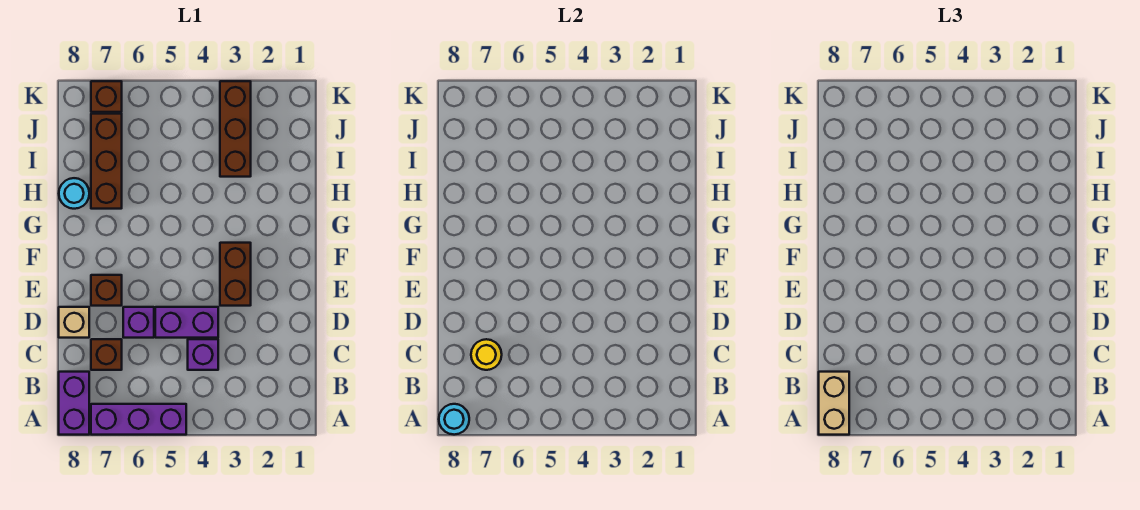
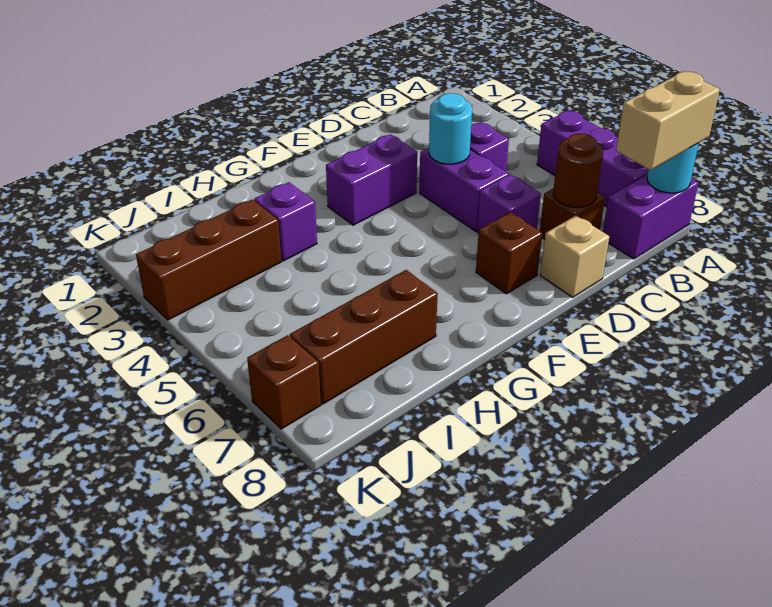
yellow 1x1 round brick [471,339,502,370] -> brown 1x1 round brick [553,134,603,207]
brown 1x2 brick [220,243,251,306] -> purple 1x2 brick [326,134,417,225]
none -> purple 1x1 brick [254,182,317,261]
cyan 1x1 round brick [59,178,89,209] -> cyan 1x1 round brick moved to [429,93,472,164]

